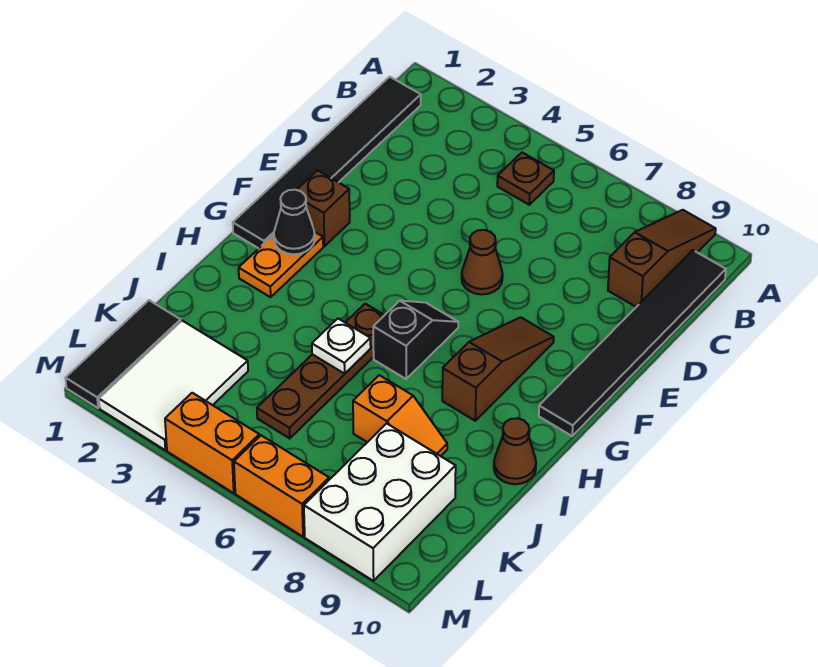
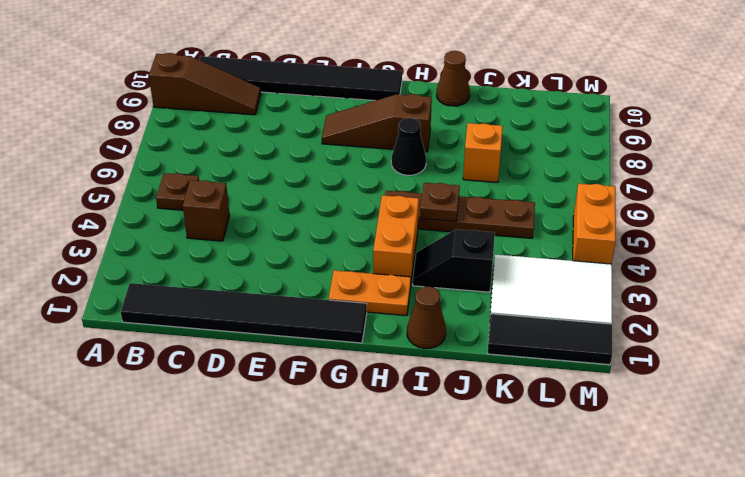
brown 1x3 slope [608,210,716,307] -> brown 1x3 slope turned to [149,53,261,115]
brown 1x1 cone [462,230,503,295] -> brown 1x1 cone moved to [407,286,446,348]
brown 1x1 brick [297,170,350,246] -> brown 1x1 brick moved to [183,180,230,241]
black 1x1 cone [274,190,315,254] -> black 1x1 cone moved to [391,118,426,175]
black 1x2 slope [373,301,458,379] -> black 1x2 slope moved to [413,229,495,292]
white 1x1 plate [312,319,371,374] -> brown 1x1 plate [420,183,460,221]
white 2x3 brick [304,423,456,581] -> none
orange 1x2 brick [234,436,329,537] -> orange 1x2 brick moved to [373,195,419,280]

